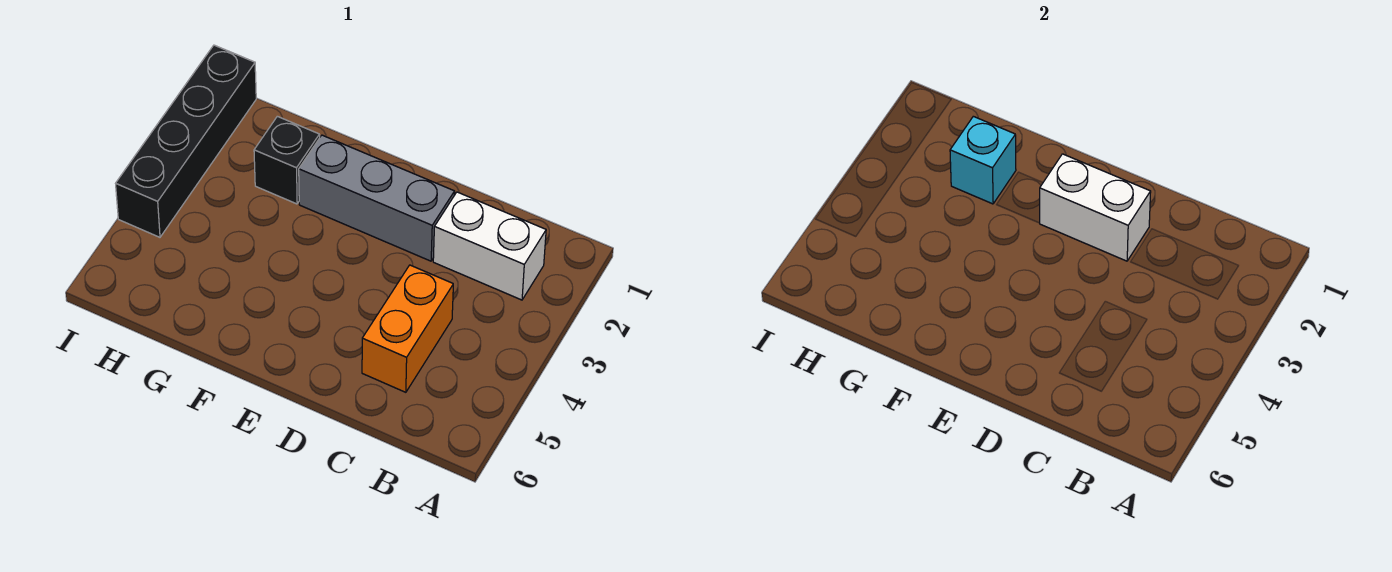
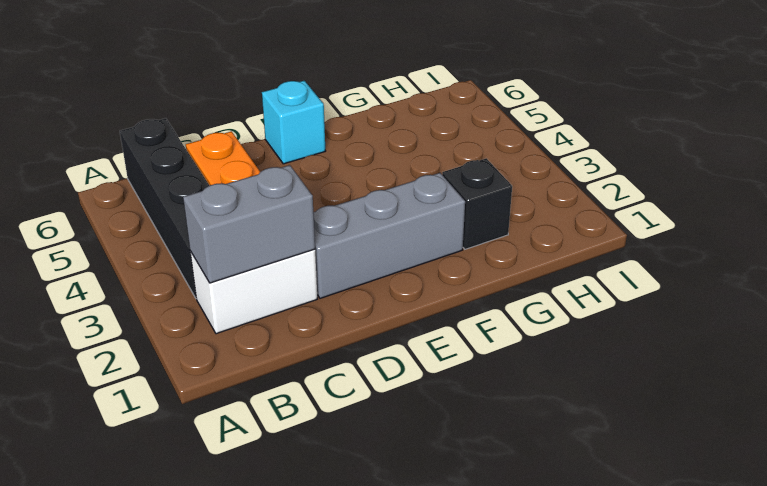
none -> grey 1x2 brick [183,165,315,283]
white 1x2 brick [1040,154,1151,261] -> none
cyan 1x1 brick [950,116,1016,204] -> cyan 1x1 brick moved to [262,81,325,164]
black 1x4 brick [116,45,256,237] -> black 1x4 brick moved to [120,118,209,299]

